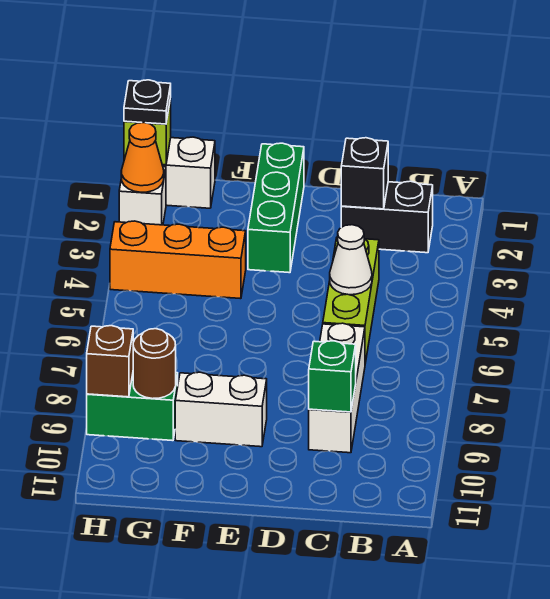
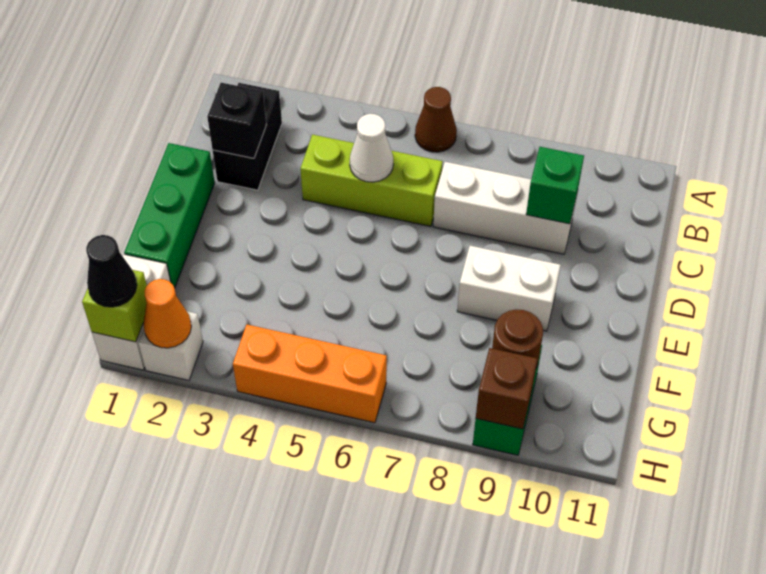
none -> brown 1x1 cone [415,87,457,152]
green 1x3 brick [248,143,304,273] -> green 1x3 brick turned to [124,143,215,288]
white 1x2 brick [175,372,267,447] -> white 1x2 brick turned to [457,246,561,331]
orange 1x3 brick [110,221,246,299] -> orange 1x3 brick turned to [233,325,387,423]
black 1x1 plate [124,80,171,124] -> black 1x1 cone [86,235,137,307]

